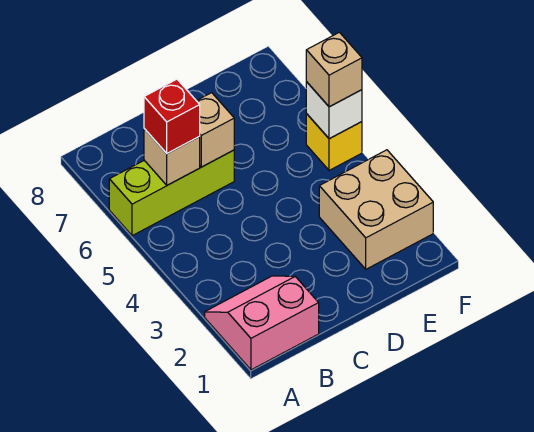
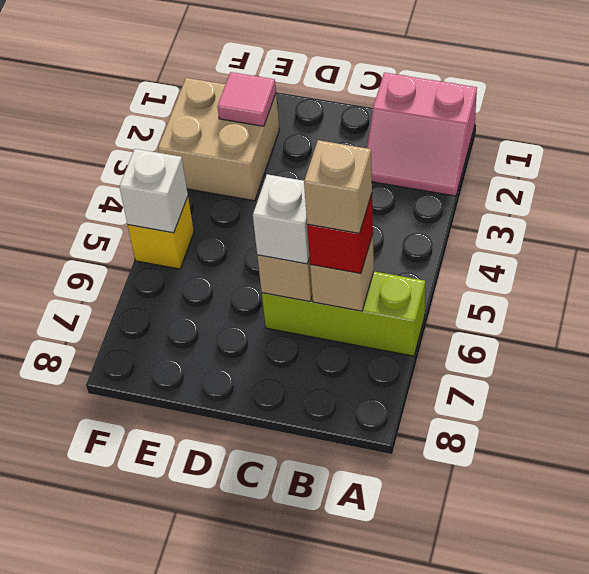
none -> white 1x1 brick [253,174,310,264]
none -> pink 1x1 tile [217,72,276,126]
tan 1x1 brick [306,32,362,107] -> tan 1x1 brick moved to [304,140,372,233]

